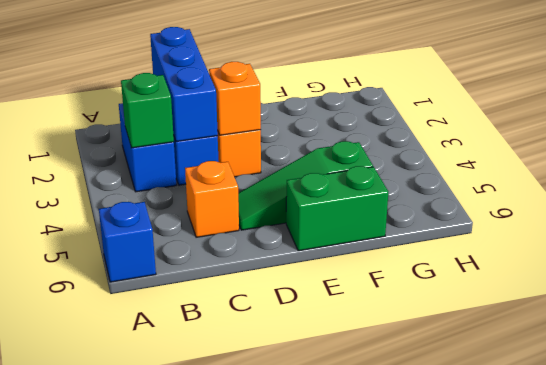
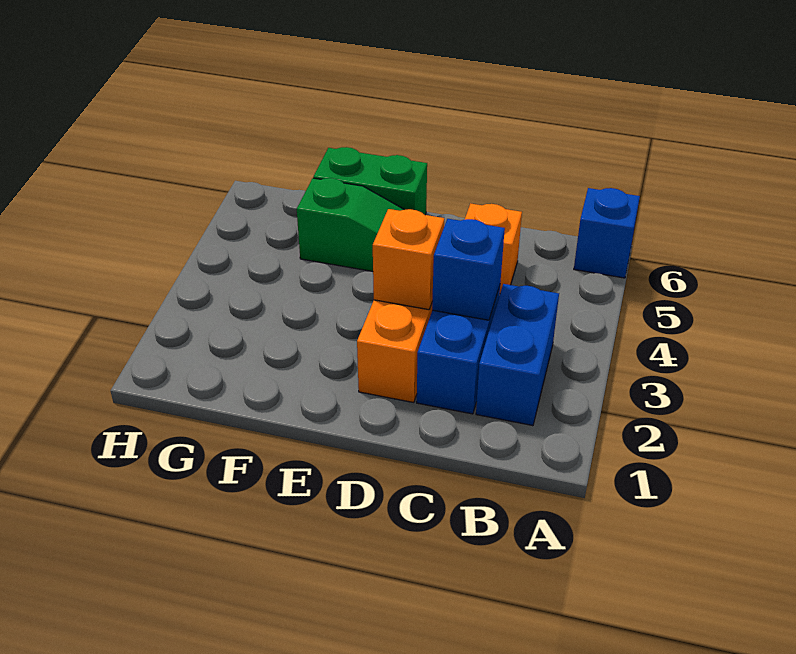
green 1x1 brick [121,73,174,148] -> none
blue 1x3 brick [150,27,218,142] -> blue 1x1 brick [432,219,505,320]

